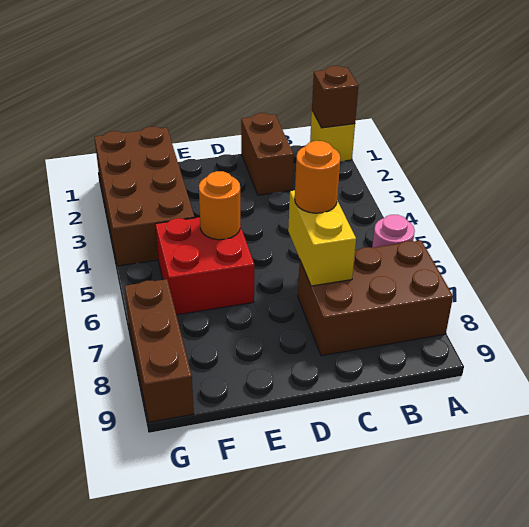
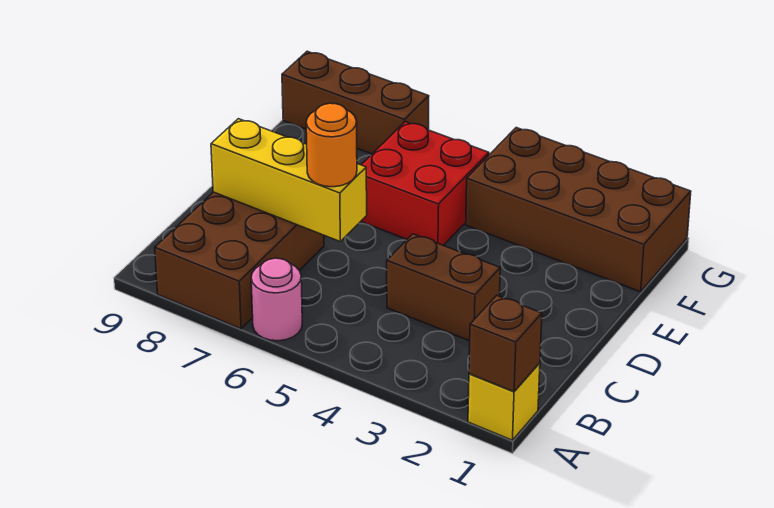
brown 1x2 brick [241,113,294,195] -> brown 1x2 brick moved to [387,234,500,341]
yellow 1x2 brick [288,190,356,286] -> yellow 1x3 brick [211,119,367,241]
orange 1x1 round brick [199,171,240,240] -> none

